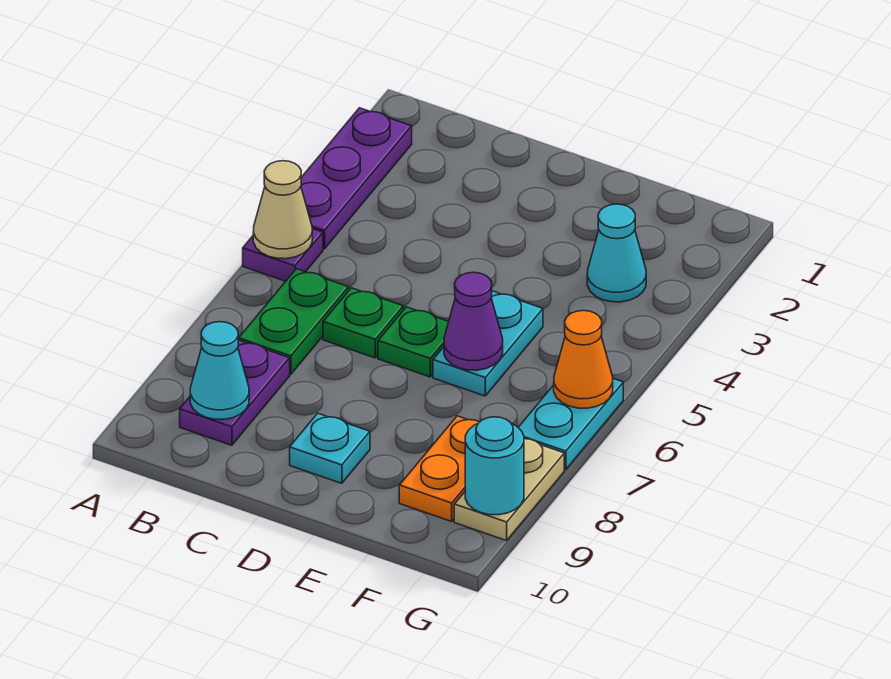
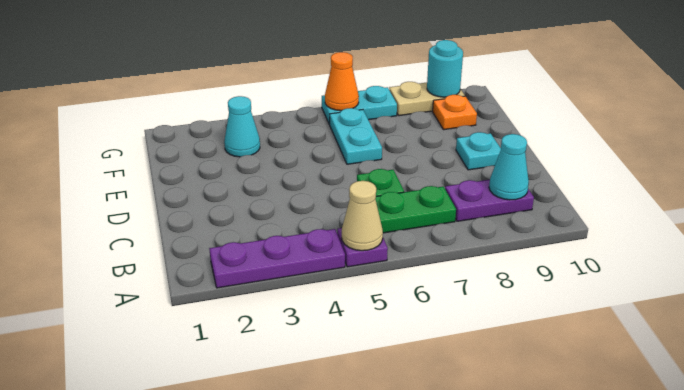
green 1x1 plate [378,307,449,377] -> none
cyan 1x2 plate [433,291,543,396] -> cyan 1x2 plate turned to [329,108,382,164]
purple 1x1 cone [444,272,503,370] -> none
orange 1x2 plate [399,416,479,521] -> orange 1x1 plate [433,95,477,130]

